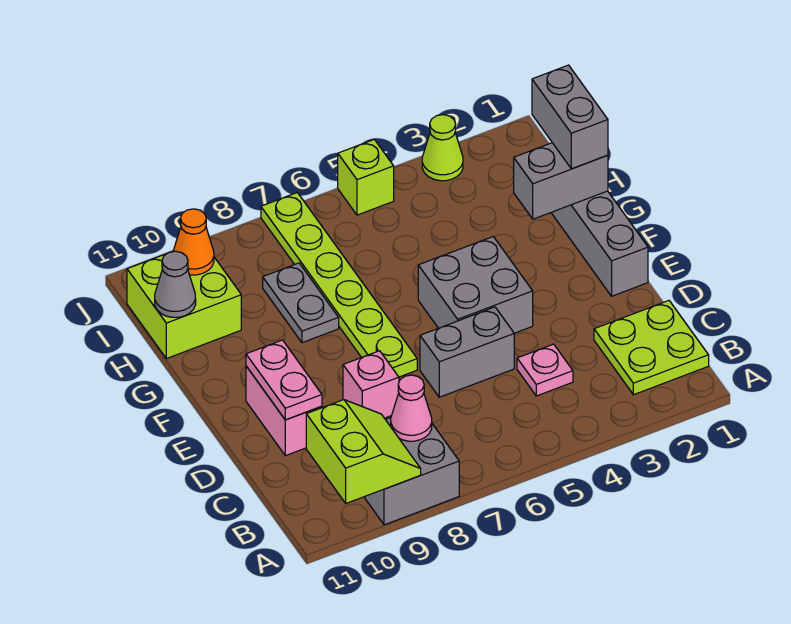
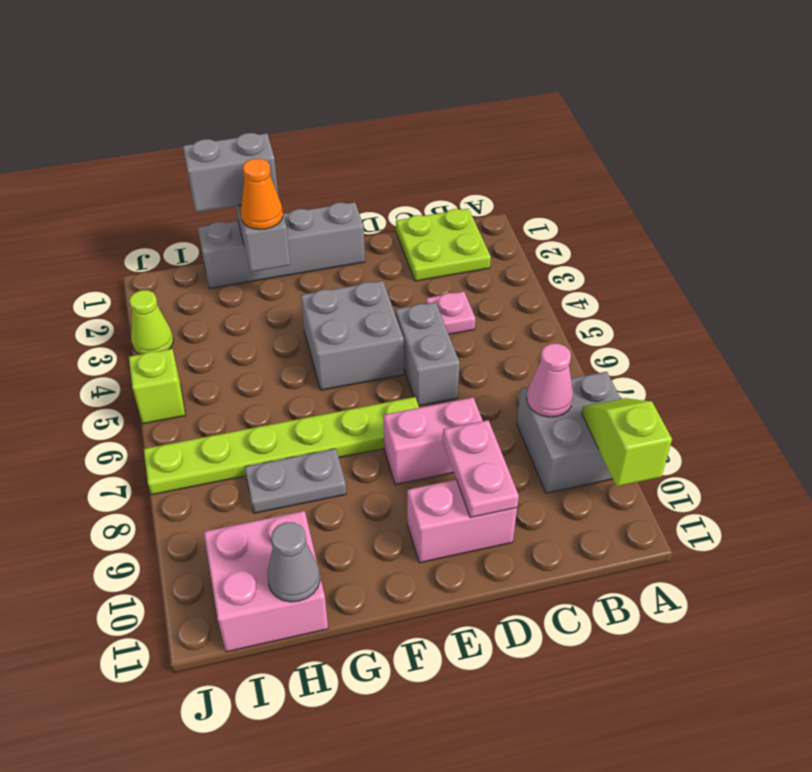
lime 2x2 slope [306,400,421,503] -> lime 1x2 slope [582,398,672,486]
pink 1x1 brick [343,351,399,418] -> pink 1x2 brick [384,397,483,485]
pink 1x2 plate [246,340,322,420] -> pink 1x2 plate turned to [443,420,519,518]
lime 2x2 brick [127,251,241,359] -> pink 2x2 brick [204,511,328,652]
orange 1x1 cone [173,209,214,275] -> orange 1x1 cone moved to [241,159,283,230]

